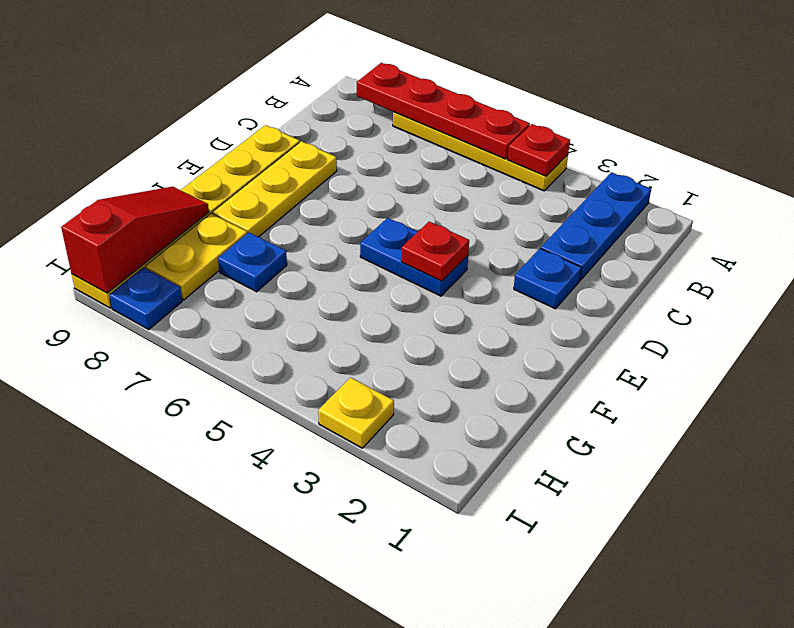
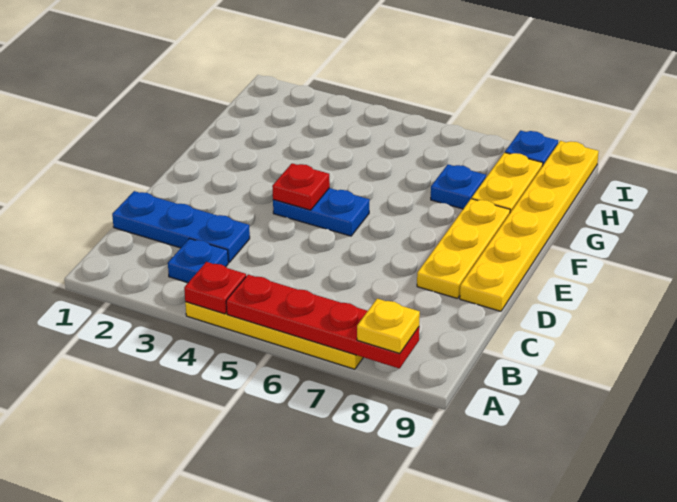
blue 1x3 plate [541,172,651,280] -> blue 1x3 plate turned to [112,191,250,262]
blue 1x1 plate [514,249,582,309] -> blue 1x1 plate moved to [168,239,228,283]
red 1x3 slope [61,186,209,293] -> none
yellow 1x1 plate [318,377,394,448] -> yellow 1x1 plate moved to [357,299,420,354]

